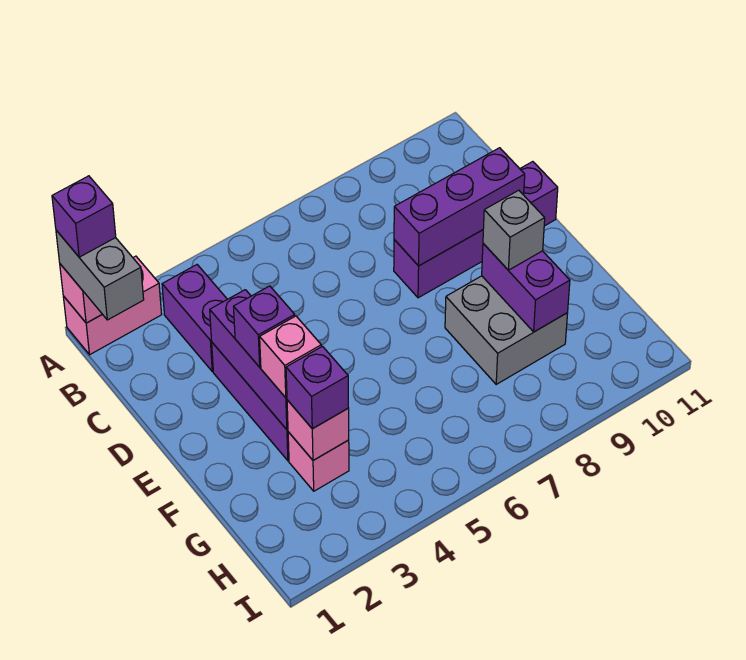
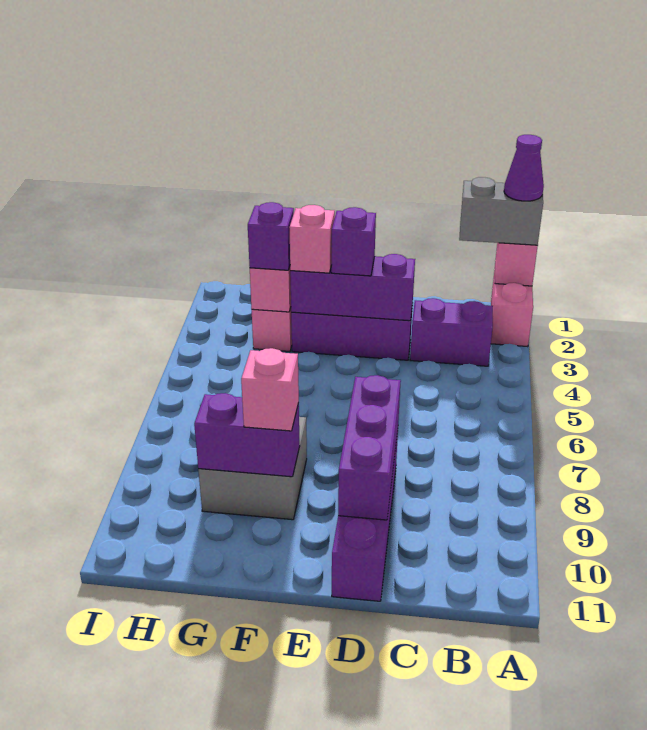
purple 1x1 brick [52,176,116,257] -> purple 1x1 cone [504,135,544,201]
grey 1x1 brick [483,190,545,270] -> pink 1x1 brick [241,348,299,431]

